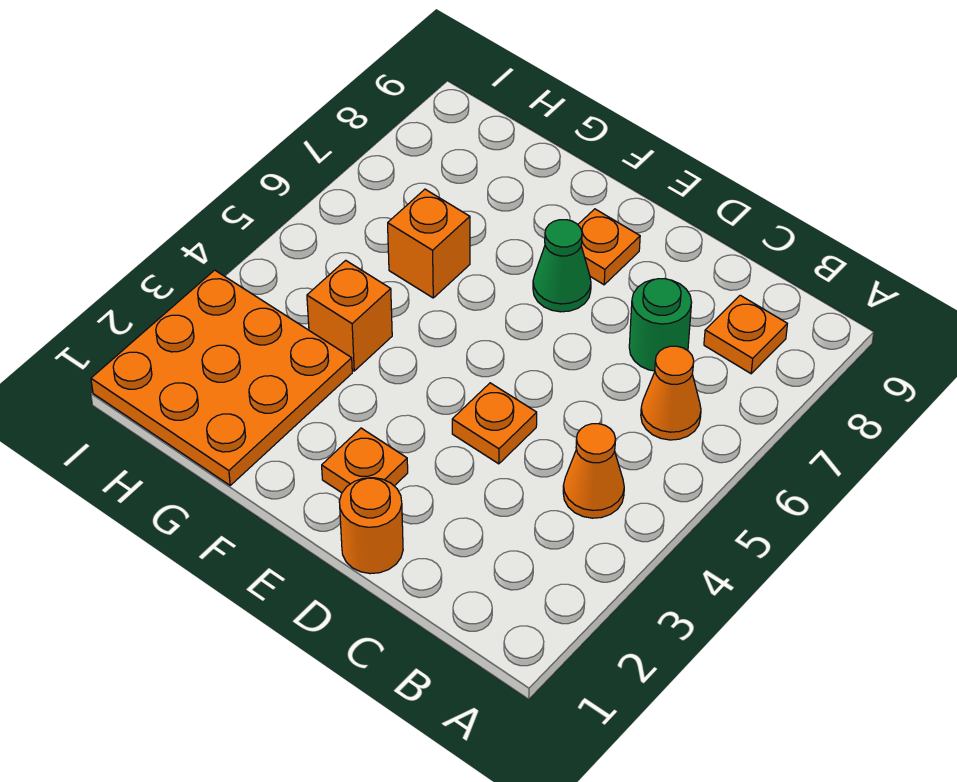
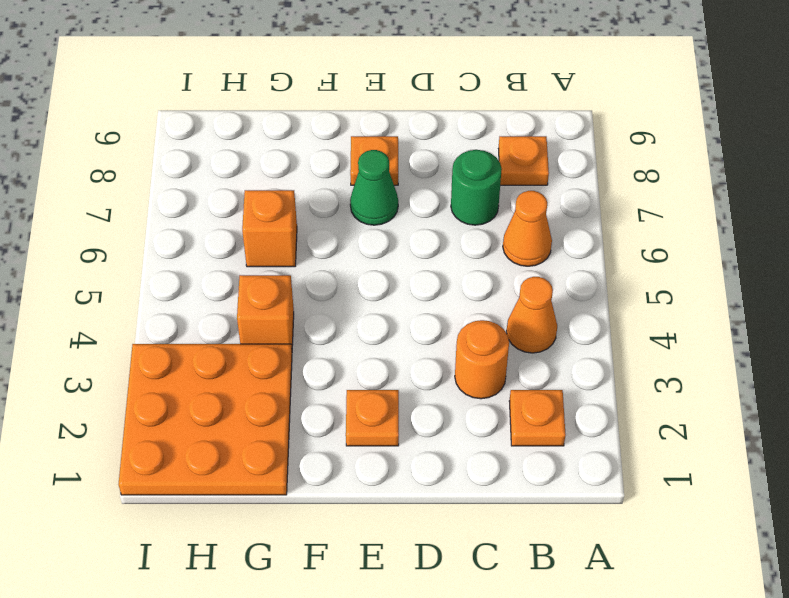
orange 1x1 round brick [339,478,403,574] -> orange 1x1 round brick moved to [455,320,509,399]
orange 1x1 plate [452,383,537,464] -> orange 1x1 plate moved to [509,390,566,446]

